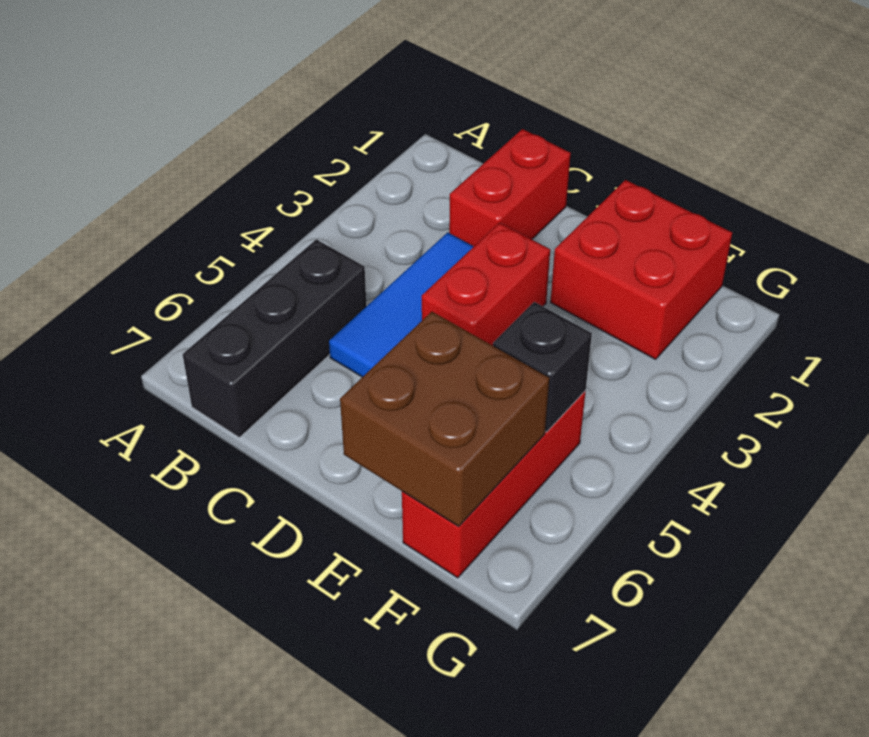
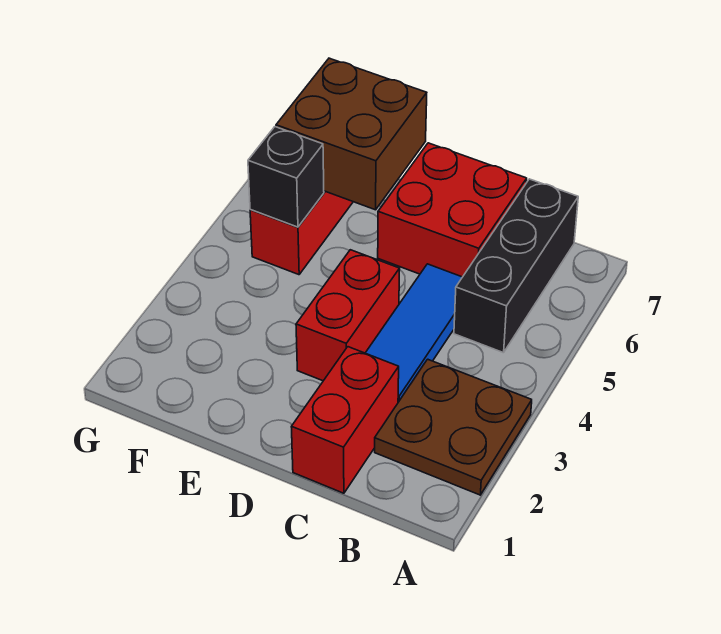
none -> brown 2x2 plate [375,359,532,495]
red 2x2 brick [551,180,732,359] -> red 2x2 brick moved to [378,143,527,277]

